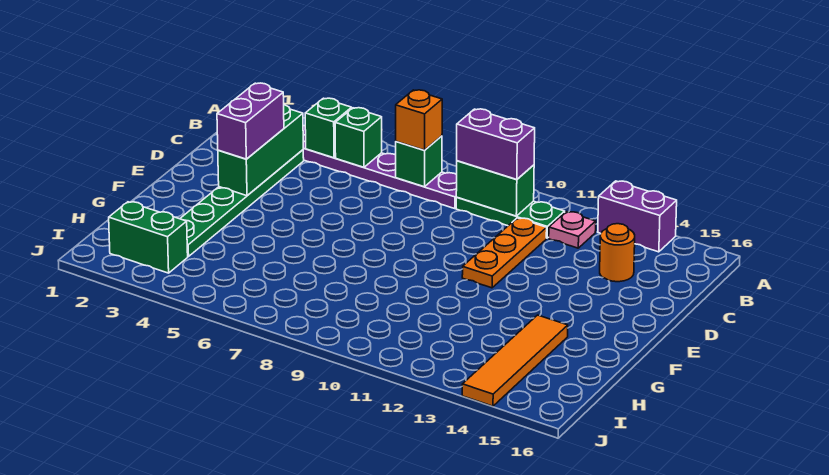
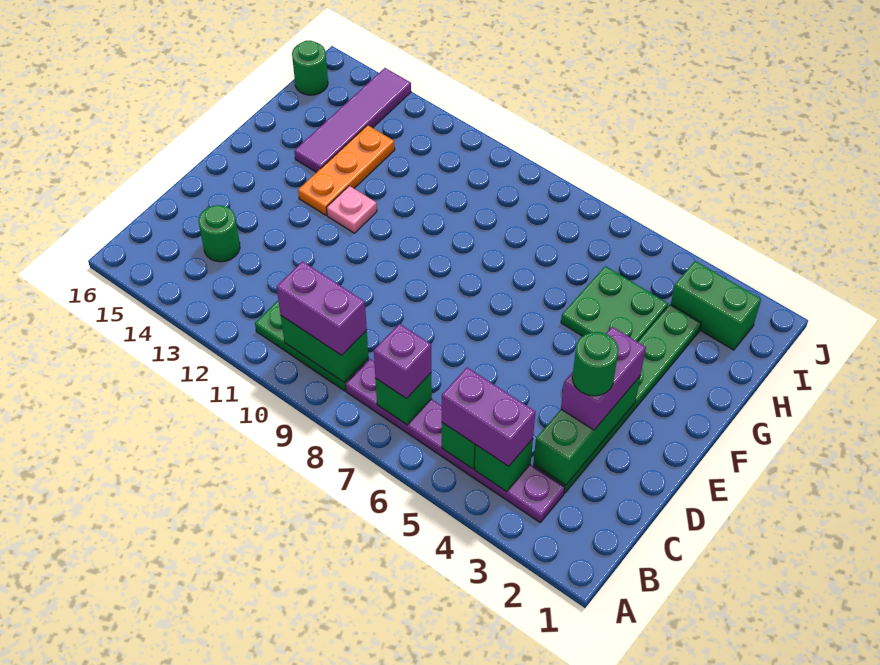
purple 1x2 brick [598,181,677,252] -> purple 1x2 brick moved to [442,368,535,466]
orange 1x1 brick [396,90,442,150] -> purple 1x1 brick [374,324,431,399]
pink 1x1 plate [549,212,596,248] -> pink 1x1 plate moved to [327,186,377,233]
orange 1x3 plate [462,218,547,288] -> orange 1x3 plate moved to [298,125,395,215]
orange 1x1 round brick [600,224,635,282] -> green 1x1 round brick [199,205,240,262]
none -> green 1x1 round brick [572,332,619,396]
none -> green 2x2 plate [561,266,668,342]
orange 1x4 tile [462,315,568,406] -> purple 1x4 tile [294,68,411,173]
none -> green 1x1 round brick [292,41,328,95]

